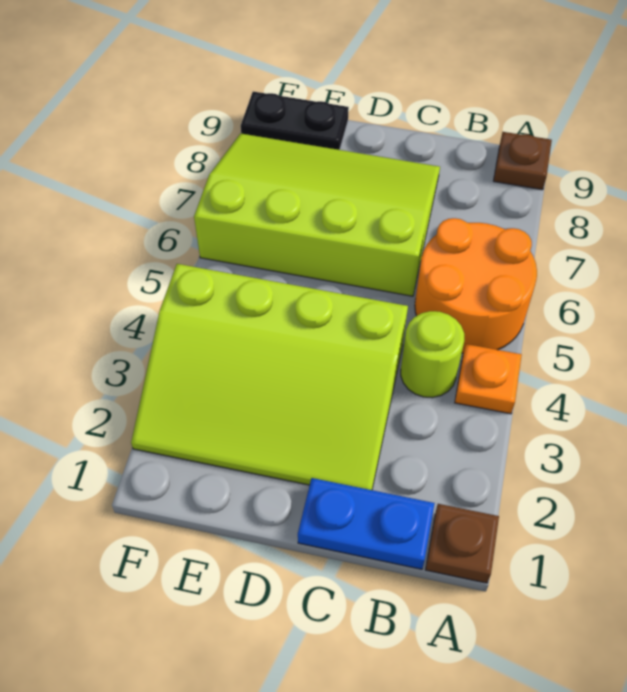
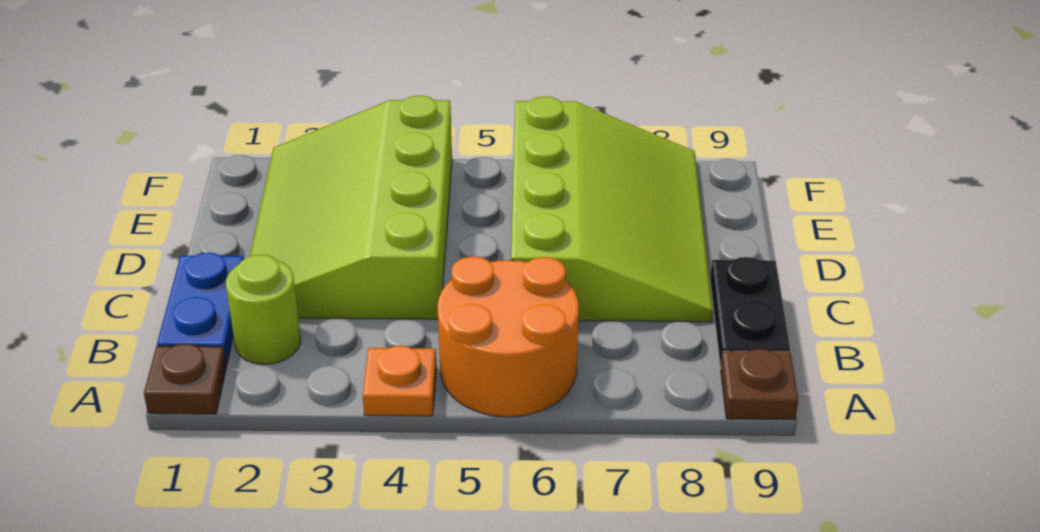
lime 1x1 round brick [401,311,464,398] -> lime 1x1 round brick moved to [226,255,301,365]
black 1x2 plate [241,91,349,150] -> black 1x2 plate moved to [710,257,790,368]

